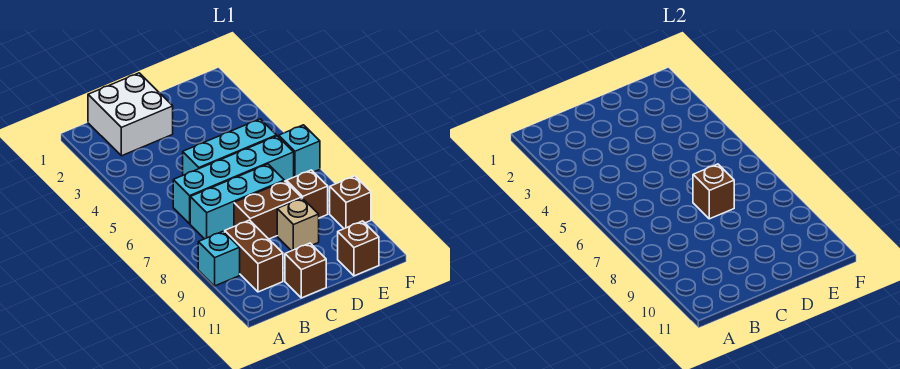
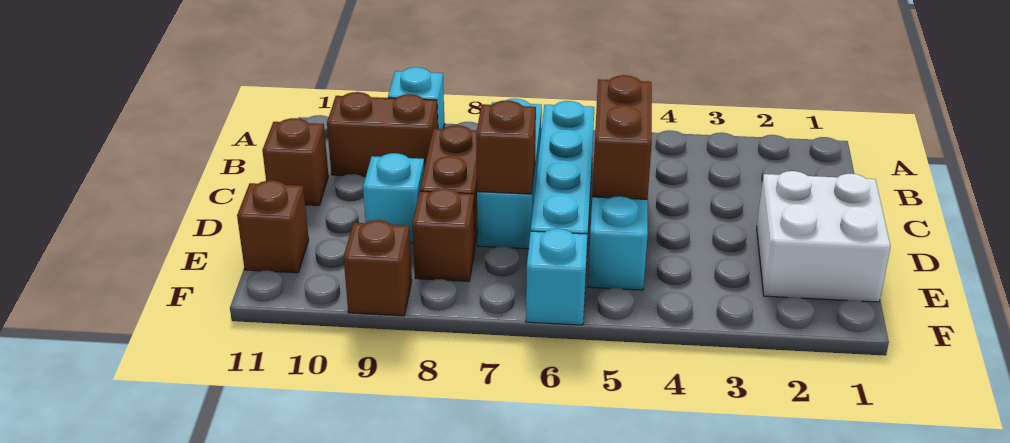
white 2x2 brick [88,73,173,156] -> white 2x2 brick moved to [757,171,891,302]
none -> brown 1x2 brick [592,75,652,199]
tan 1x1 brick [277,198,319,251] -> cyan 1x1 brick [363,153,424,243]

